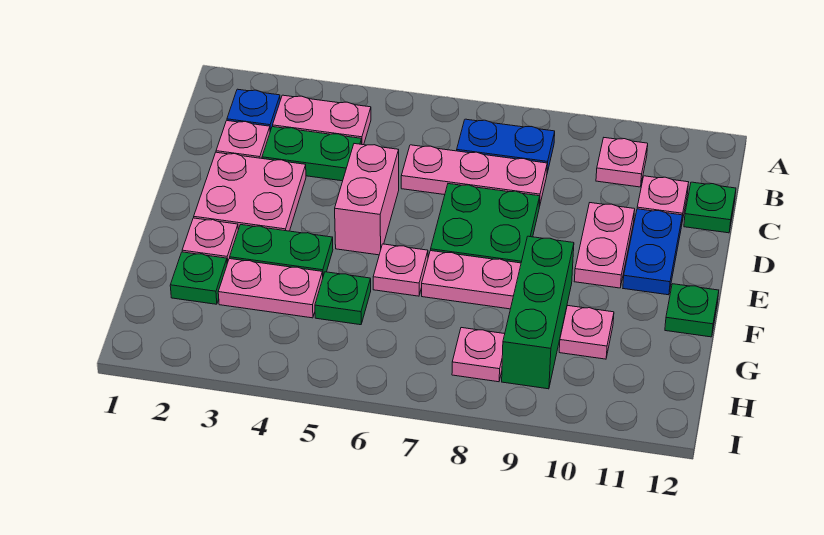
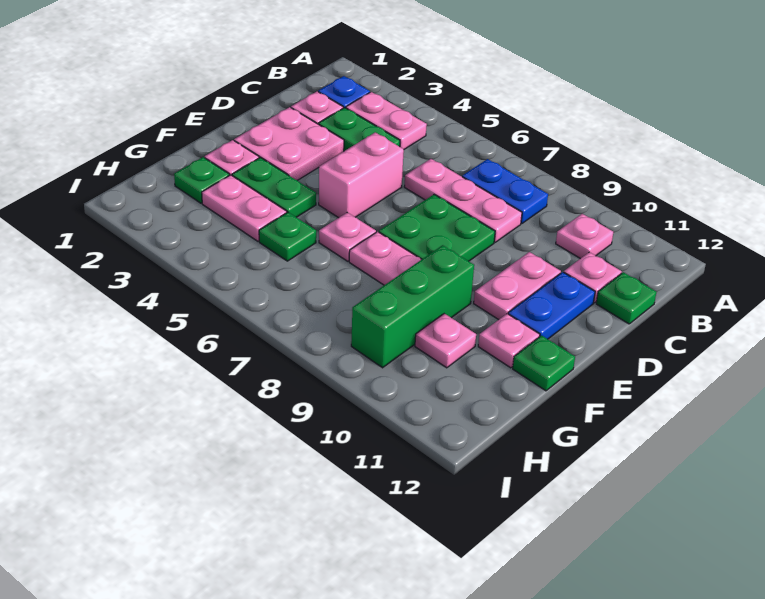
pink 1x1 plate [452,328,505,382] -> pink 1x1 plate moved to [478,314,540,368]

